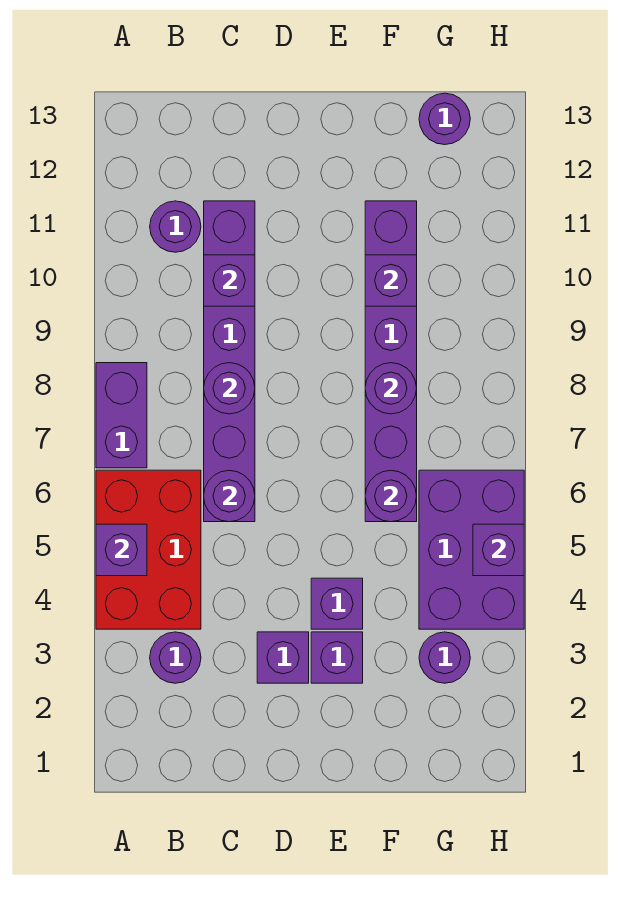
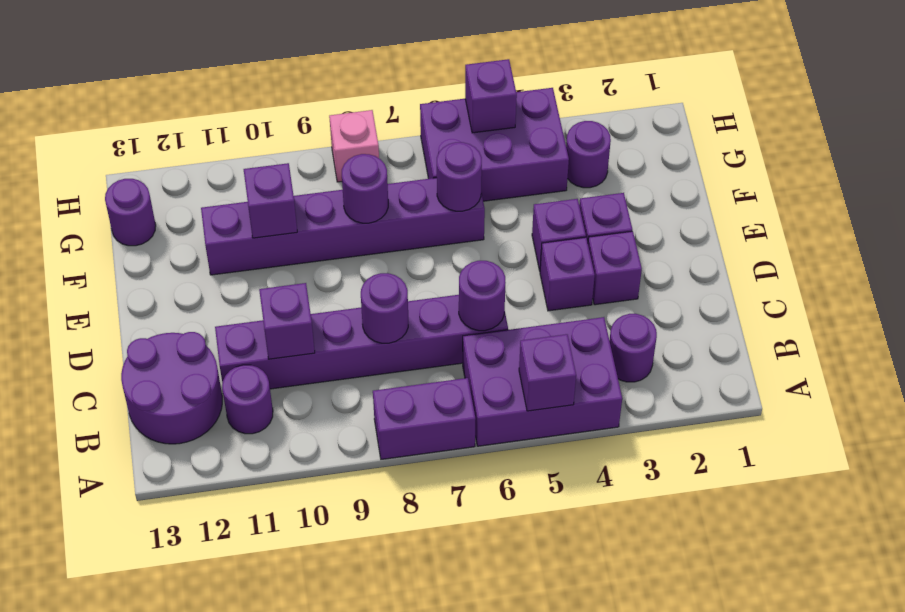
red 2x3 brick [96,470,201,629] -> purple 2x3 brick [463,317,622,446]
none -> purple 2x2 round brick [121,332,222,444]
none -> purple 1x1 brick [540,237,595,311]
none -> pink 1x1 brick [329,110,379,182]

